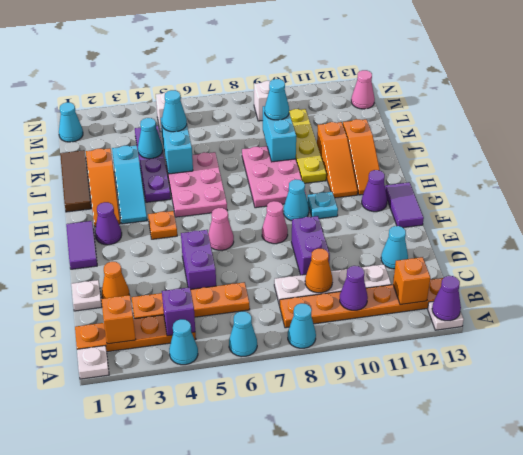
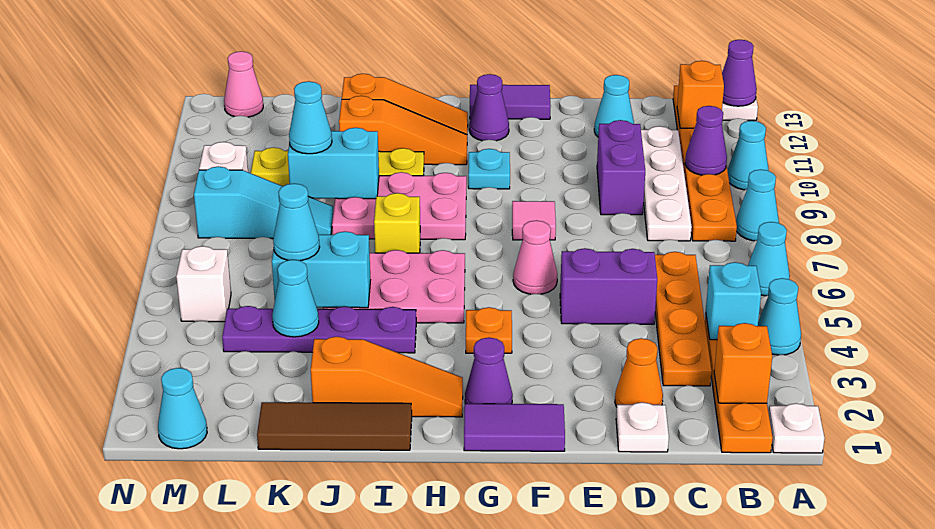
purple 1x1 brick [162,287,195,336] -> cyan 1x1 brick [706,262,761,340]
orange 1x1 cone [305,249,333,293] -> none
purple 1x2 brick [291,216,330,275] -> purple 1x2 brick turned to [597,120,645,215]
pink 1x1 cone [262,201,288,244] -> pink 1x1 tile [512,201,556,240]
cyan 1x1 cone [284,179,309,221] -> cyan 1x1 cone moved to [728,121,769,190]
cyan 1x3 slope [112,145,147,224] -> cyan 1x3 slope moved to [194,166,333,239]
none -> yellow 1x1 brick [374,193,420,253]

